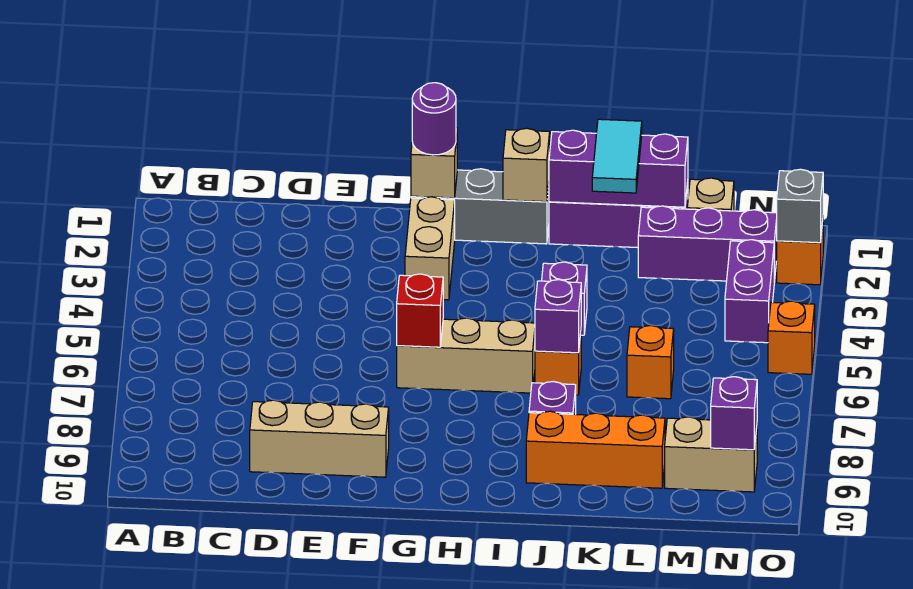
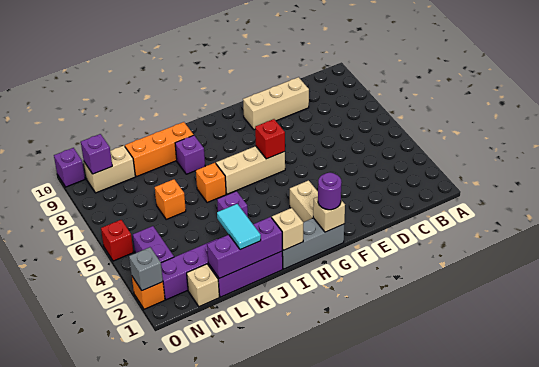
purple 1x1 brick [535,280,581,353] -> purple 1x1 brick moved to [54,148,85,187]
orange 1x1 brick [768,301,815,374] -> red 1x1 brick [101,220,133,261]

